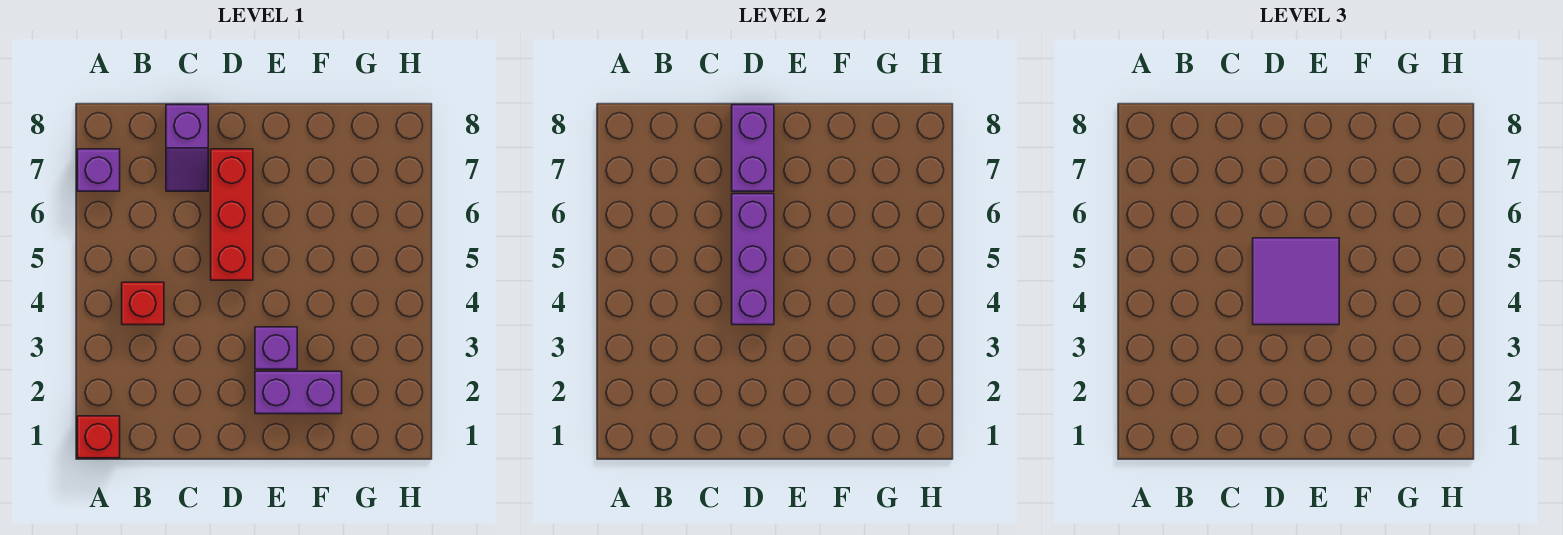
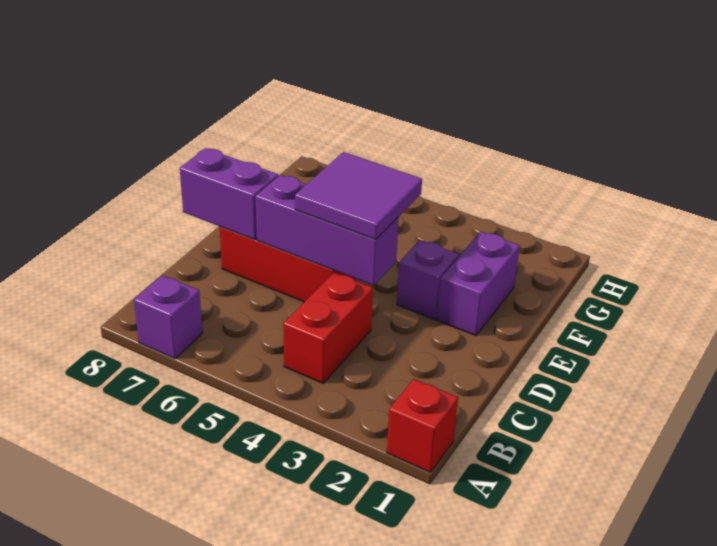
red 1x1 brick [122,282,164,325] -> red 1x2 brick [283,273,373,383]
purple 1x2 slope [166,105,208,191] -> none

